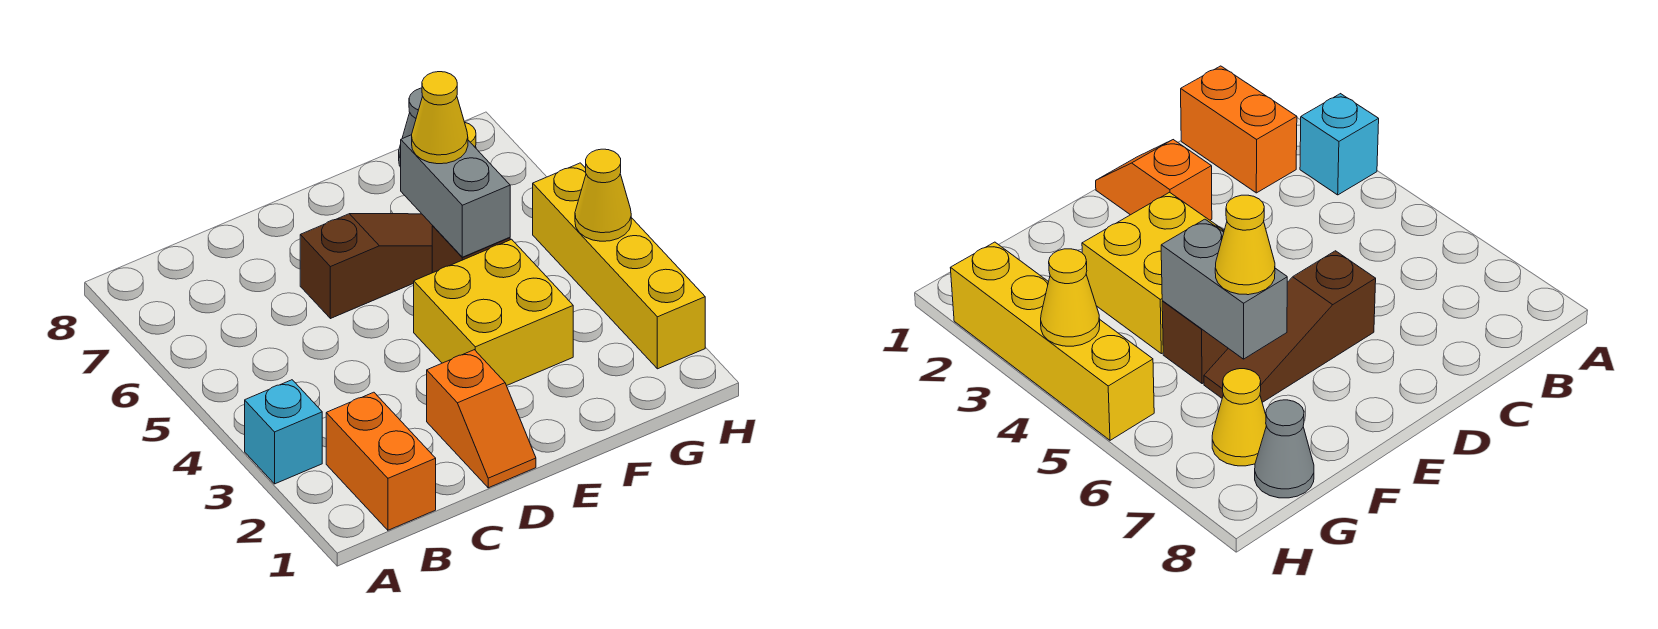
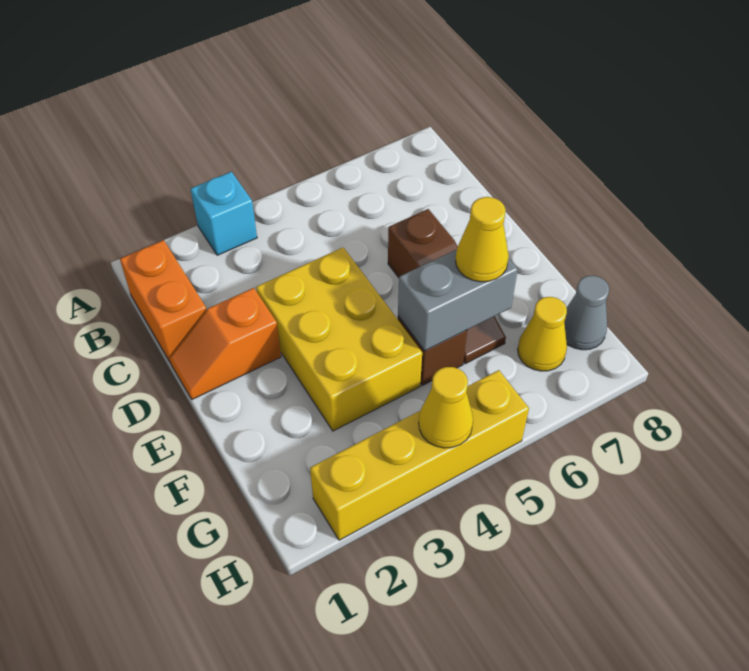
orange 1x2 brick [326,392,436,530] -> orange 1x2 brick turned to [120,240,207,361]
yellow 2x2 brick [414,239,573,386] -> yellow 2x3 brick [256,247,422,431]

